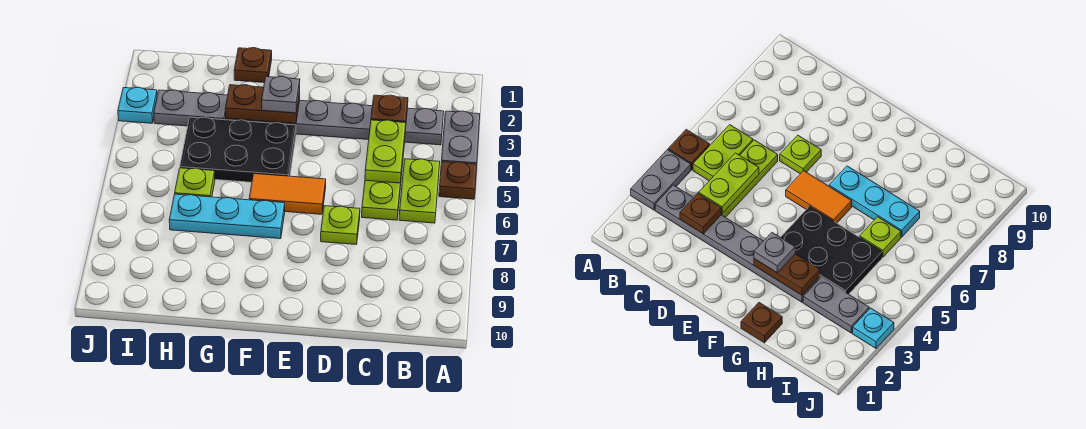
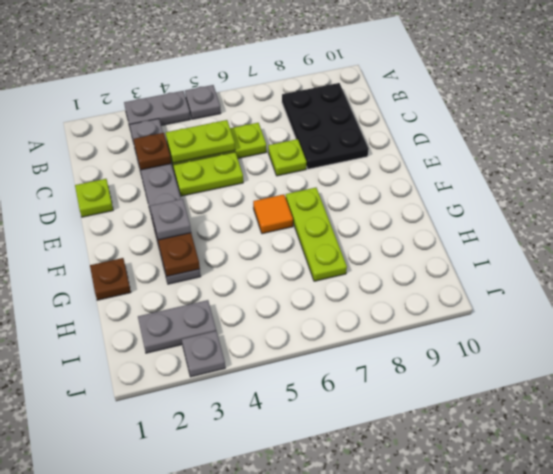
brown 1x1 plate [439,162,477,199] -> grey 1x1 plate [185,85,221,119]
lime 1x2 plate [399,159,440,223] -> lime 1x2 plate moved to [173,152,243,196]
orange 1x2 tile [249,174,326,214] -> orange 1x1 tile [253,194,293,234]
black 2x3 plate [180,117,296,182] -> black 2x3 plate moved to [282,83,369,169]
cyan 1x3 plate [169,194,285,239] -> lime 1x3 plate [286,188,347,281]
grey 1x2 plate [154,90,228,126] -> grey 1x2 plate turned to [138,300,216,353]
lime 1x1 plate [175,168,215,197] -> lime 1x1 plate moved to [75,179,113,217]
cyan 1x1 plate [118,87,157,123] -> grey 1x1 plate [182,331,225,377]

